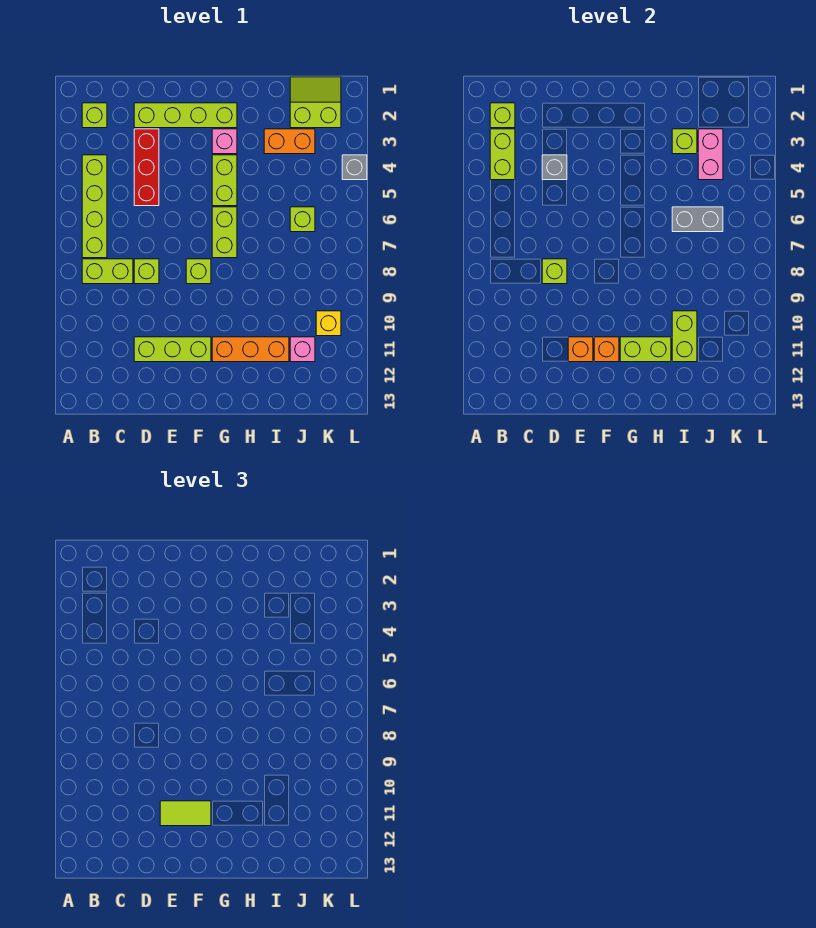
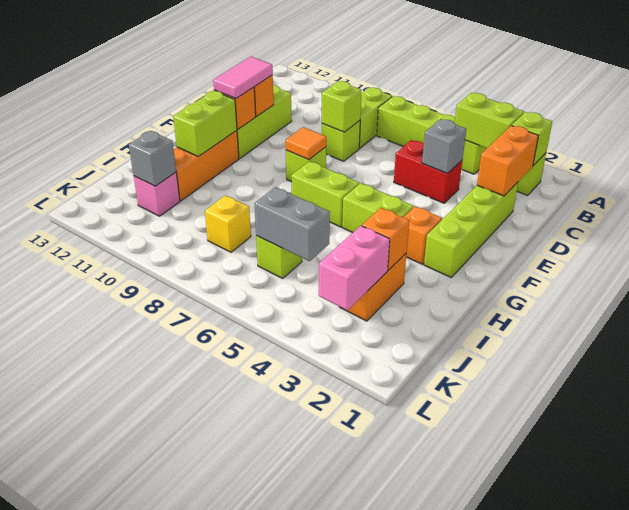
none -> orange 1x2 brick [477,125,538,196]
red 1x3 brick [134,129,159,206] -> red 1x2 brick [394,140,462,203]
lime 1x2 tile [160,801,211,826] -> pink 1x2 tile [213,56,273,99]
none -> orange 1x1 tile [286,127,326,160]
pink 1x1 brick [212,129,237,154] -> orange 1x1 brick [403,206,442,264]
lime 1x1 brick [672,129,697,154] -> orange 1x1 brick [362,208,409,270]
grey 1x2 brick [672,207,723,232] -> grey 1x2 brick turned to [254,187,330,261]
lime 1x2 brick [672,311,697,362] -> none
lime 2x2 slope [290,77,341,128] -> none
pink 1x2 brick [698,129,723,180] -> pink 1x2 brick turned to [319,226,390,310]
yellow 1x1 brick [316,311,341,336] -> yellow 1x1 brick moved to [205,195,251,252]
grey 1x1 brick [342,155,367,180] -> grey 1x1 brick moved to [129,131,176,186]

